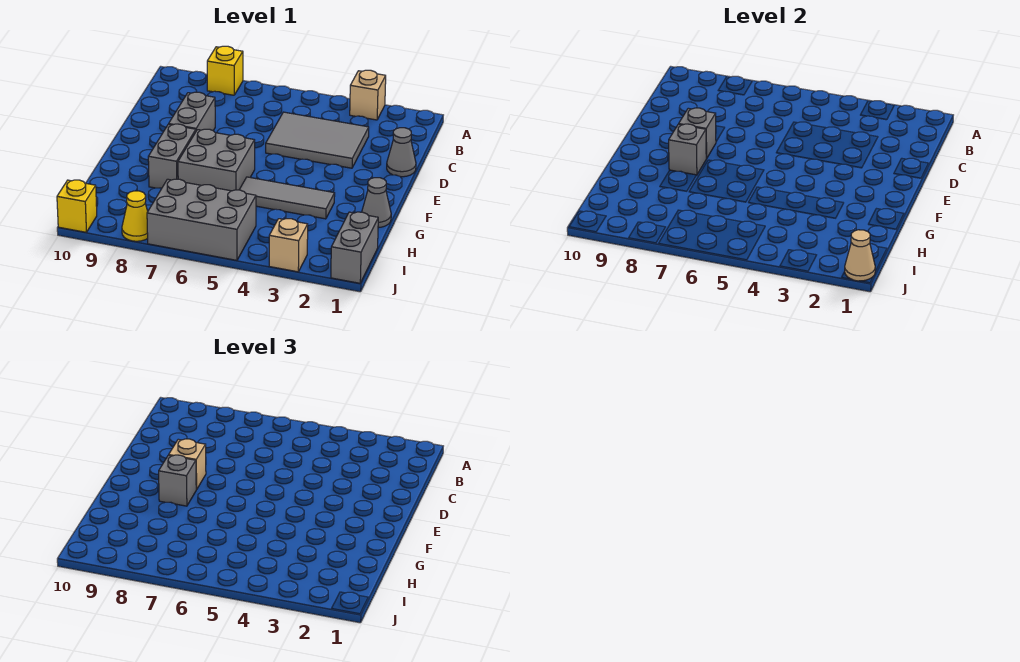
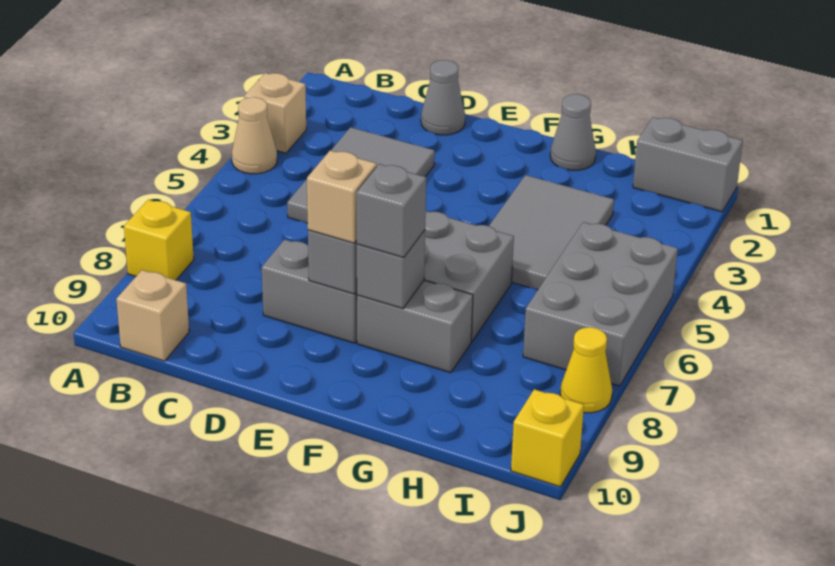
grey 1x3 tile [239,177,335,219] -> grey 2x3 tile [489,175,614,290]
tan 1x1 cone [845,230,876,281] -> tan 1x1 cone moved to [232,97,277,174]
tan 1x1 brick [269,219,308,272] -> tan 1x1 brick moved to [116,270,189,361]

